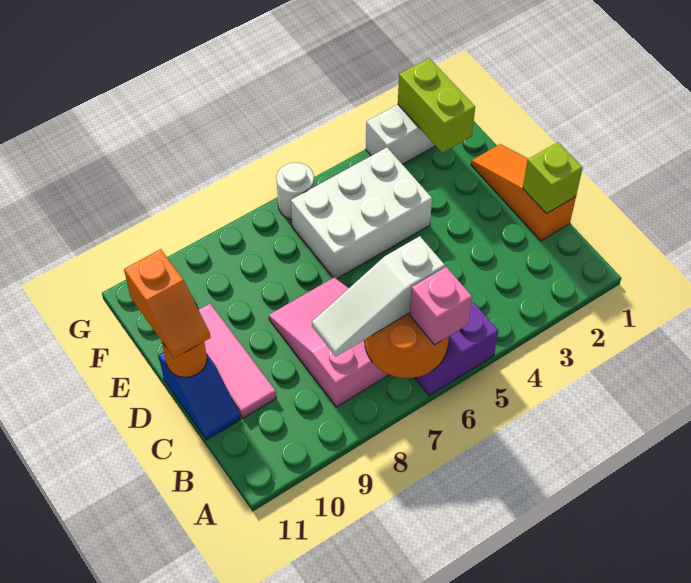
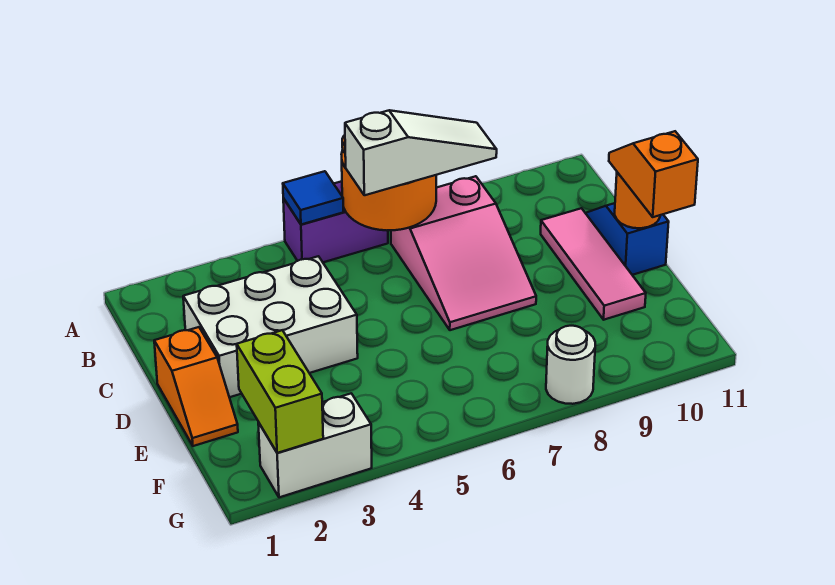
none -> blue 1x1 tile [283,171,343,224]
pink 1x1 brick [410,267,472,345] -> none
orange 1x3 slope [471,144,576,241] -> orange 1x2 slope [154,327,238,446]
lime 1x1 brick [523,142,583,213] -> none
white 2x3 brick [291,148,432,279] -> white 2x3 brick moved to [183,256,358,397]
white 1x1 round brick [276,163,314,219] -> white 1x1 round brick moved to [546,326,595,404]

